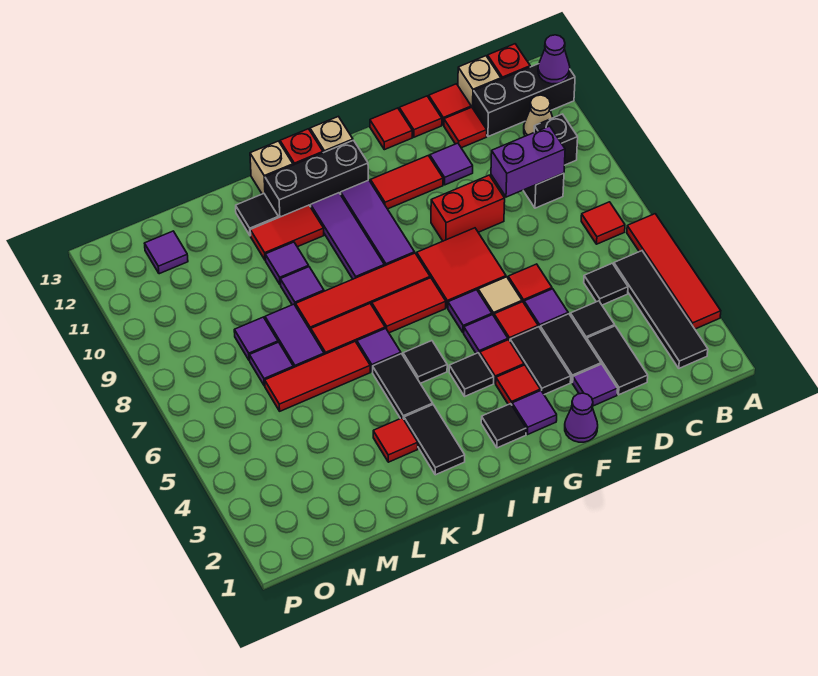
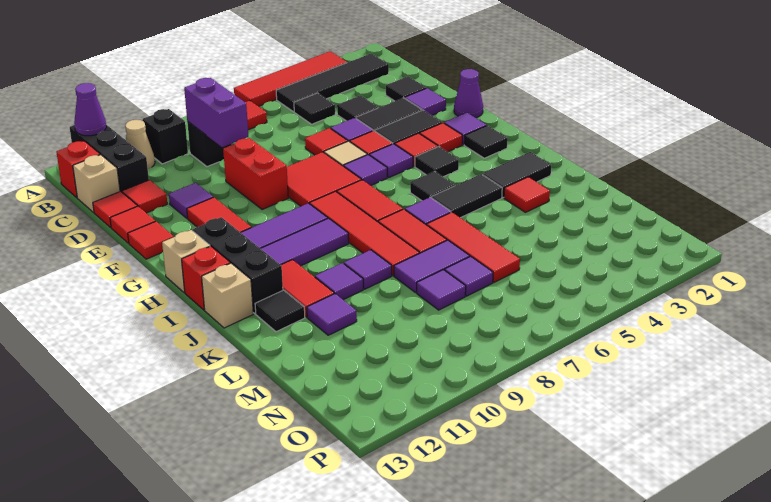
black 1x2 tile [587,326,648,395] -> black 1x1 tile [386,76,426,101]
purple 1x1 tile [145,231,188,274] -> purple 1x1 tile moved to [307,294,357,335]

